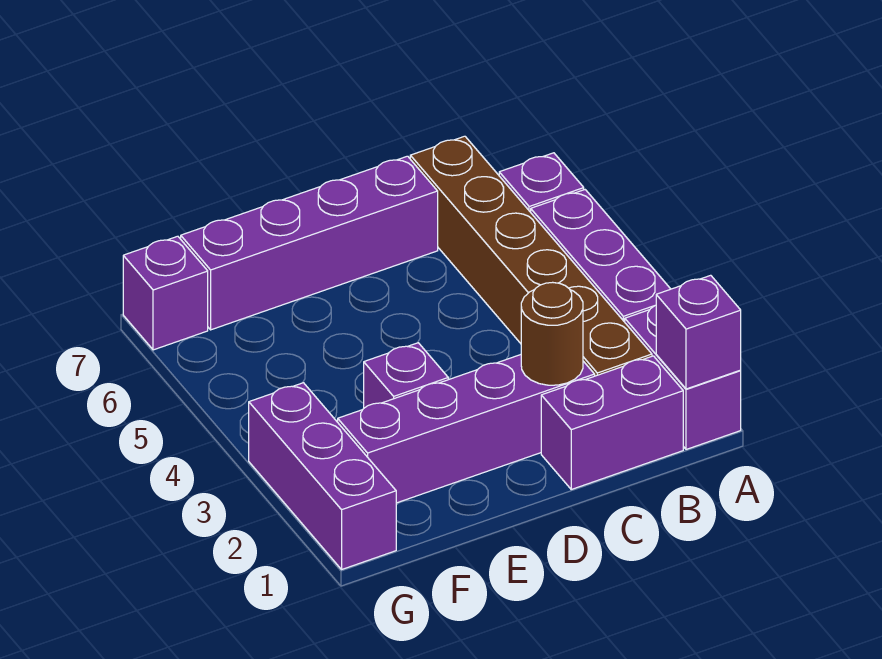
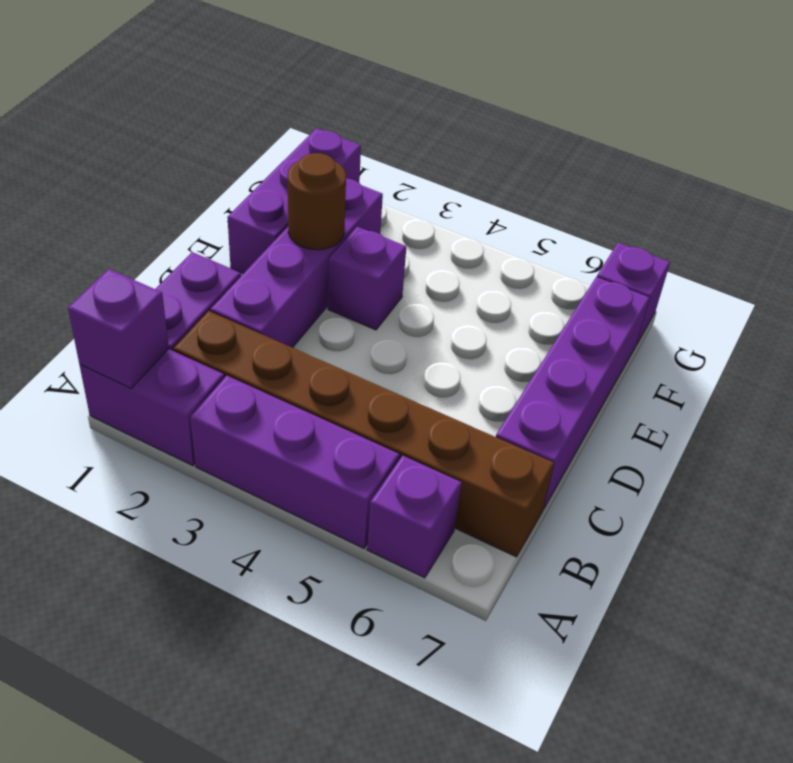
brown 1x1 round brick [521,282,583,385] -> brown 1x1 round brick moved to [288,153,346,250]
purple 1x3 brick [249,383,396,569] -> purple 1x3 brick turned to [227,128,361,274]

